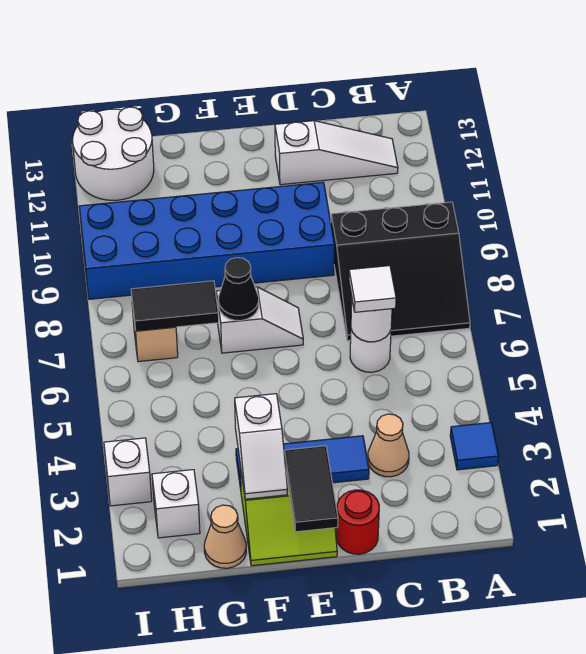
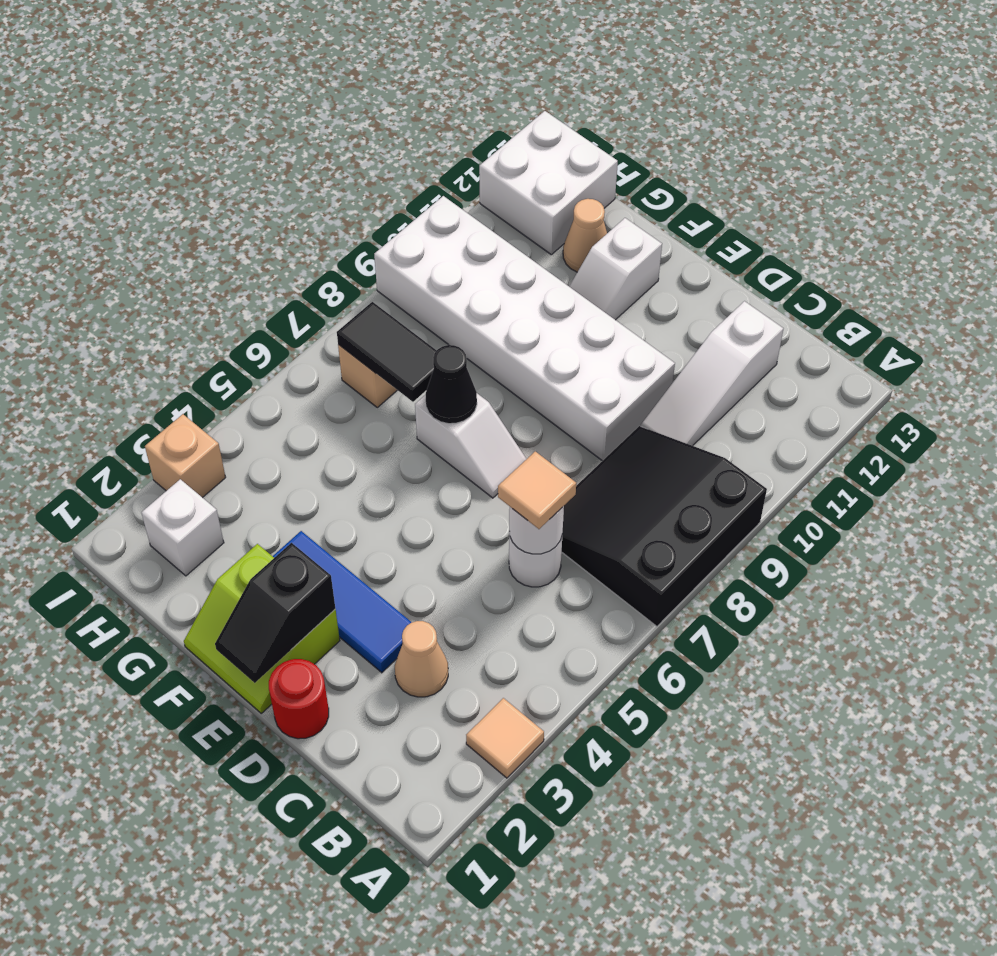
blue 1x1 tile [450,423,499,470] -> tan 1x1 tile [466,698,544,778]
black 3x3 slope [331,202,470,341] -> black 3x3 slope turned to [562,426,767,626]
white 1x3 slope [275,121,398,185] -> white 1x3 slope turned to [641,301,783,446]
white 1x1 tile [349,266,396,312] -> tan 1x1 tile [498,451,576,529]
blue 2x6 brick [79,182,335,299] -> white 2x6 brick [374,196,675,461]
black 1x2 tile [284,446,338,532] -> black 1x2 slope [215,543,335,683]
white 1x2 slope [235,394,287,499] -> white 1x2 slope moved to [569,218,662,320]
tan 1x1 cone [204,505,246,568] -> tan 1x1 cone moved to [563,199,607,272]
white 2x2 round brick [73,107,154,200] -> white 2x2 brick [479,111,618,255]
white 1x1 brick [104,438,152,506] -> tan 1x1 brick [145,414,226,498]

